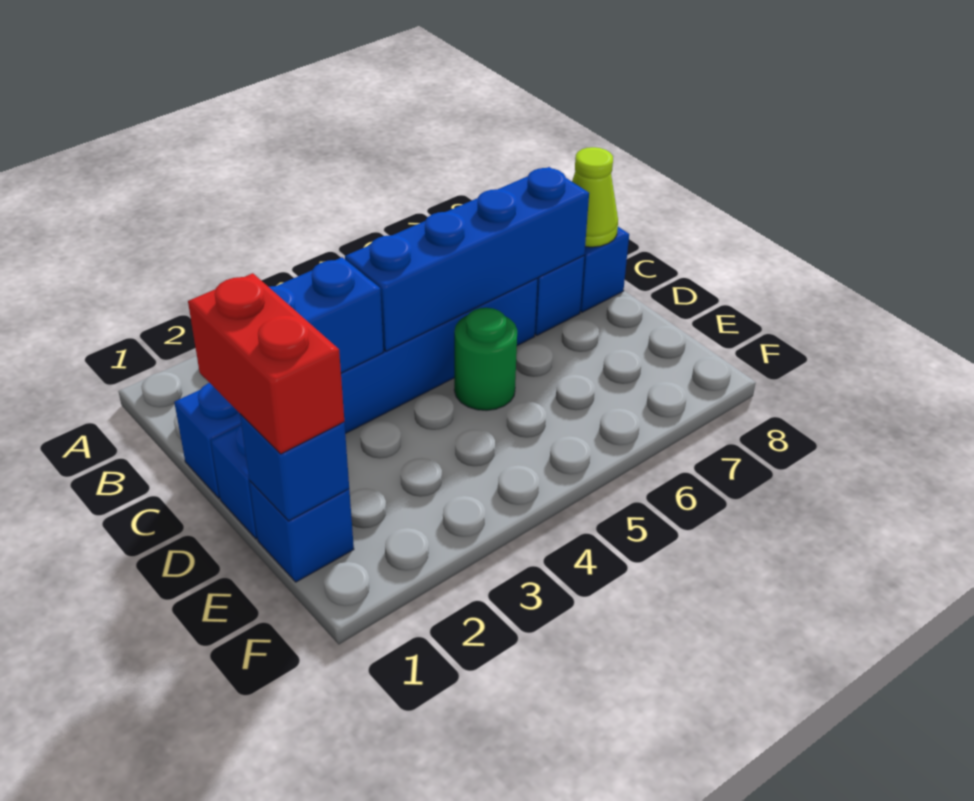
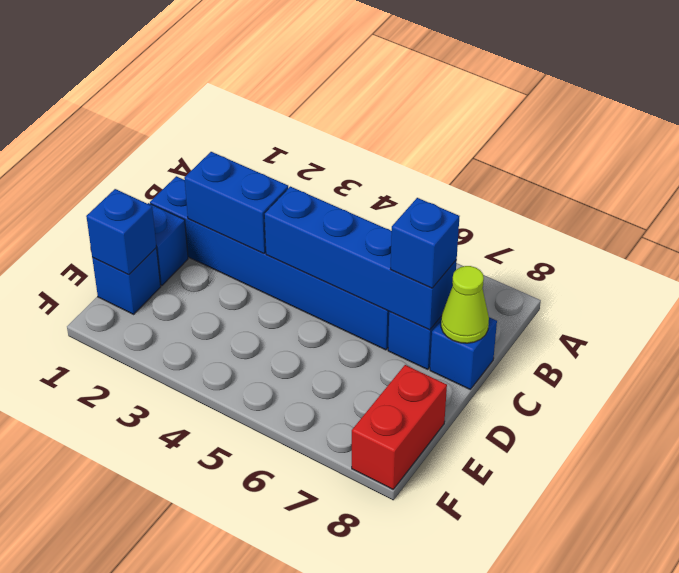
none -> blue 1x1 brick [391,198,460,288]
red 1x2 brick [188,273,344,454] -> red 1x2 brick moved to [352,365,447,489]
green 1x1 round brick [454,308,517,411] -> none

